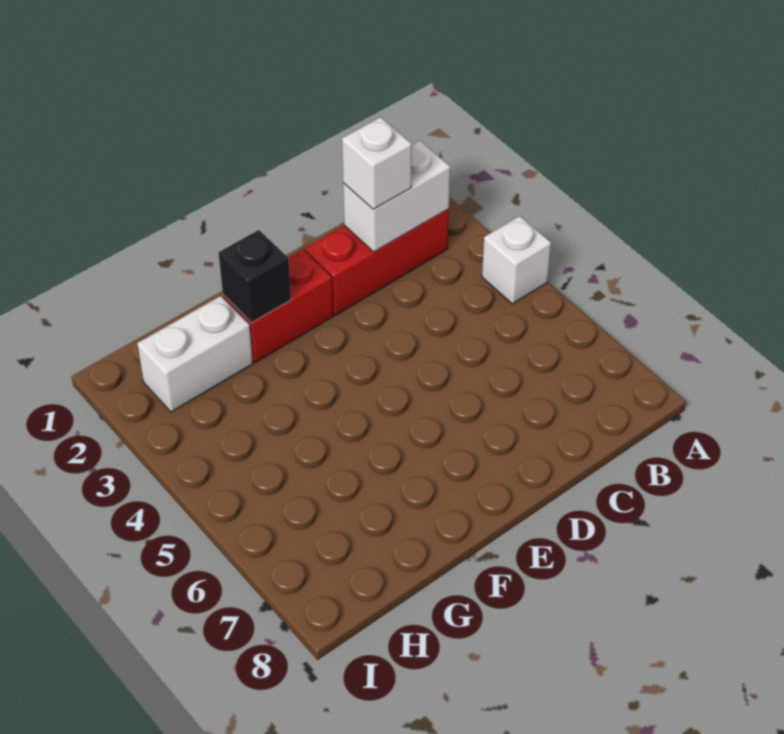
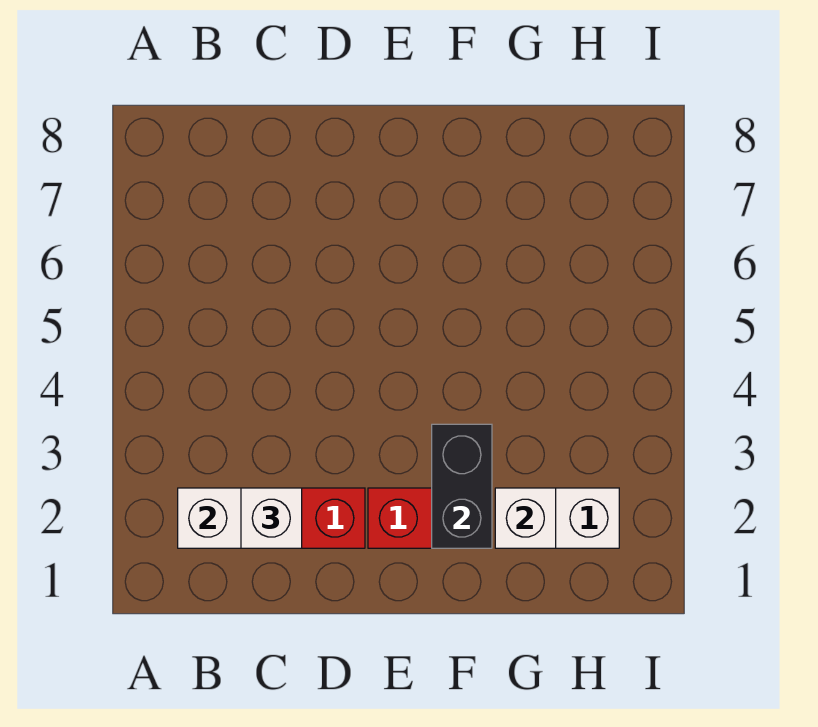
white 1x1 brick [482,216,551,304] -> white 1x1 brick moved to [495,488,556,548]
black 1x1 brick [219,230,291,322] -> black 1x2 brick [432,424,492,548]

